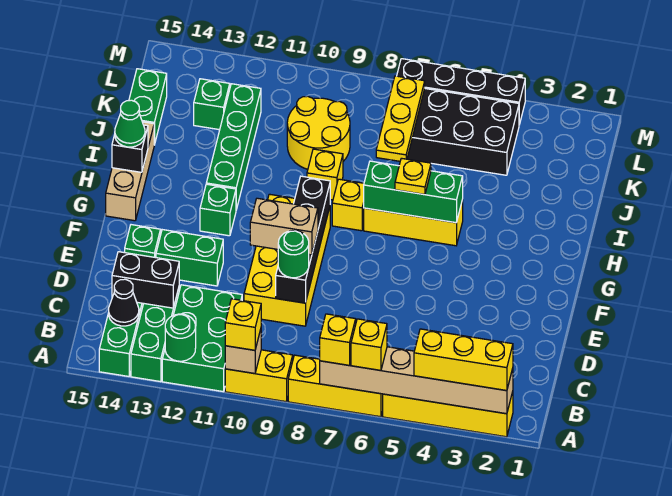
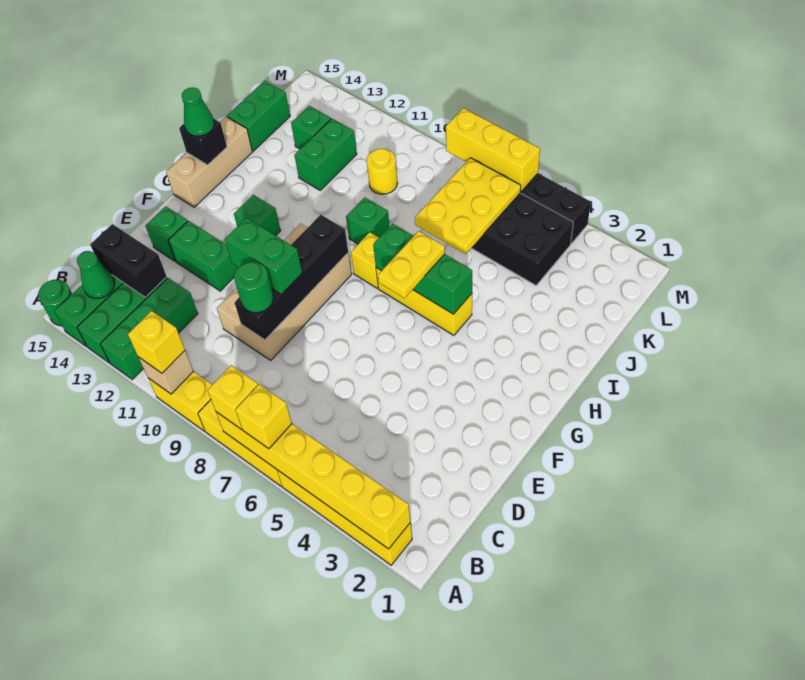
tan 1x6 brick [320,347,513,414] -> yellow 1x6 brick [216,412,410,549]
yellow 1x3 brick [414,329,513,391] -> yellow 1x3 brick moved to [446,108,540,192]
green 2x3 brick [162,285,242,392] -> green 1x3 brick [100,278,198,380]
green 1x1 round brick [165,314,196,361] -> green 1x1 round brick moved to [38,279,72,326]
black 1x1 cone [109,279,139,326] -> green 1x1 cone [77,251,115,299]
yellow 2x4 brick [244,194,330,326] -> tan 2x4 brick [217,223,352,360]
tan 1x2 brick [250,198,318,255] -> green 1x2 brick [225,218,302,295]
yellow 1x1 plate [395,158,431,194] -> yellow 1x2 plate [378,231,445,298]
green 1x4 brick [206,84,261,210] -> green 1x2 brick [294,119,357,190]
yellow 1x1 brick [307,149,343,200] -> green 1x1 brick [346,197,390,244]
yellow 1x3 plate [376,76,425,161] -> yellow 2x3 plate [415,158,521,254]
yellow 2x2 round brick [287,96,350,169] -> yellow 1x1 round brick [367,149,398,194]

